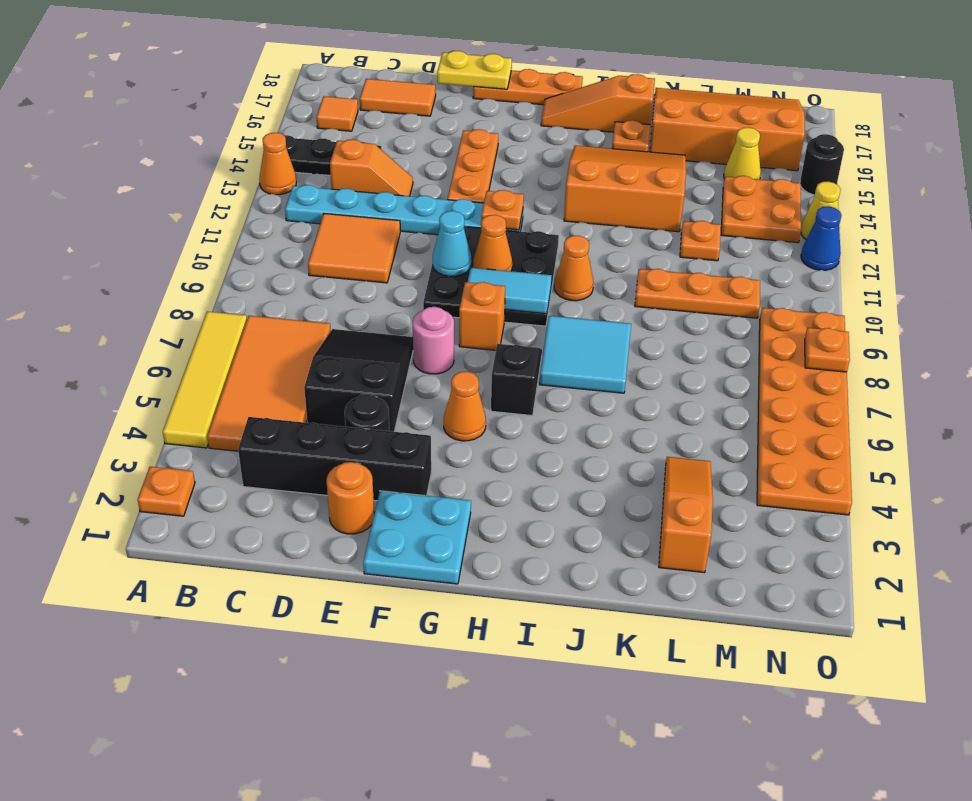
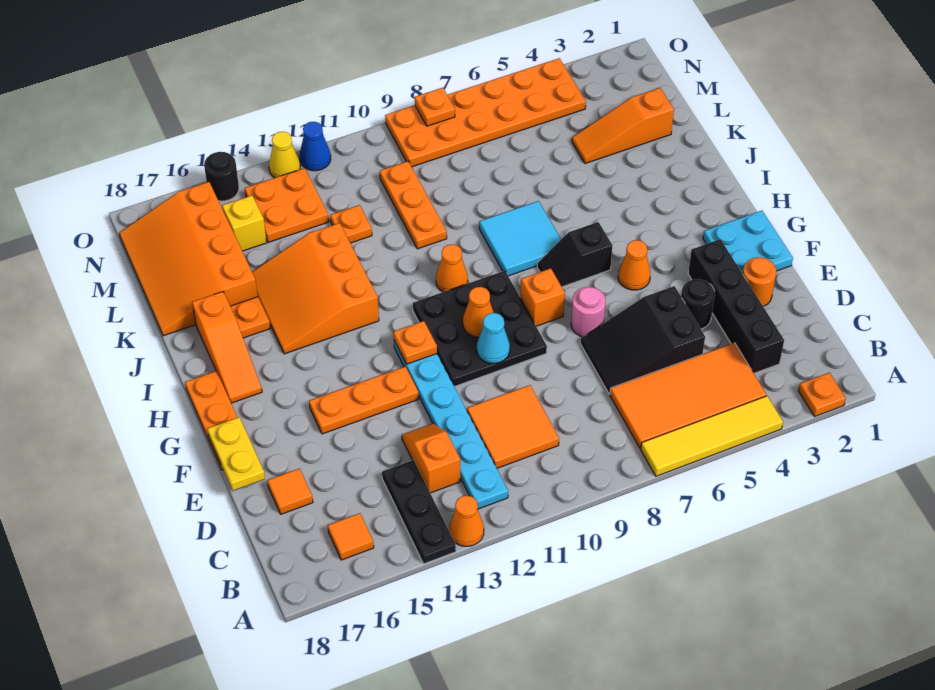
orange 1x2 tile [360,79,436,116] -> orange 1x1 tile [267,469,313,514]
cyan 1x2 tile [468,268,551,314] -> none
yellow 1x1 cone [724,127,761,180] -> yellow 1x1 brick [222,196,267,251]

